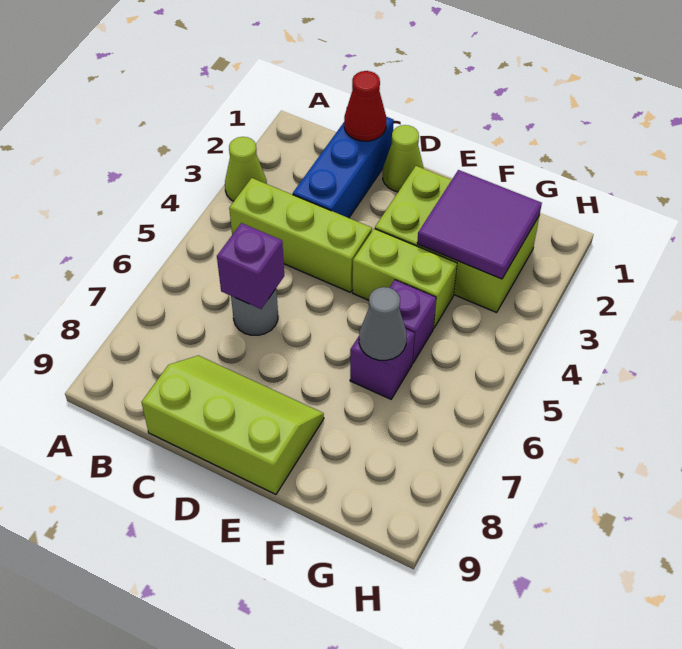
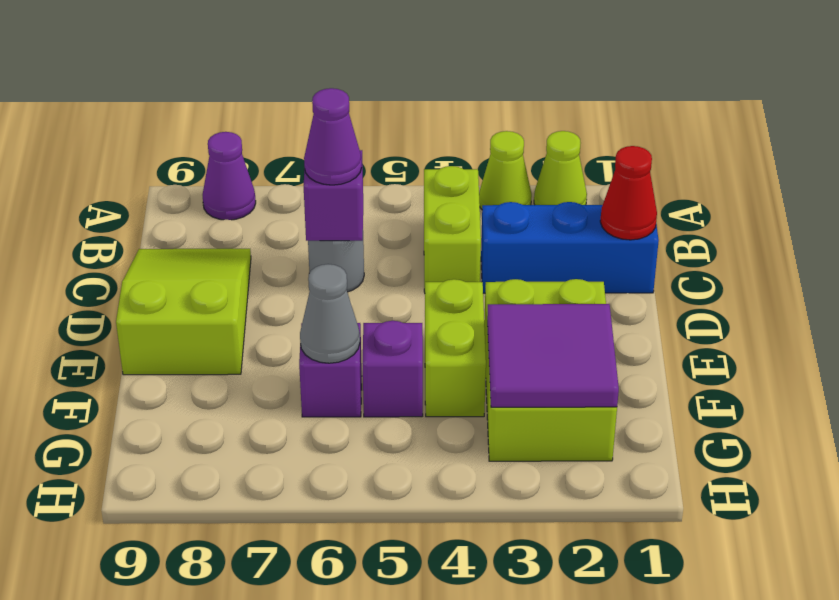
none -> purple 1x1 cone [203,132,256,220]
lime 1x3 brick [229,178,372,292] -> lime 1x2 brick [424,166,481,292]
none -> purple 1x1 cone [304,88,362,185]
lime 2x3 slope [141,355,324,494] -> lime 2x3 slope turned to [116,249,251,375]
lime 1x1 cone [383,125,424,192] -> lime 1x1 cone moved to [534,131,587,205]

